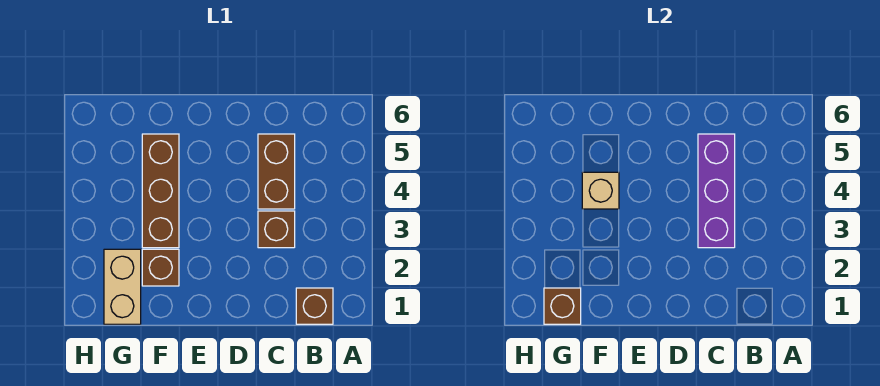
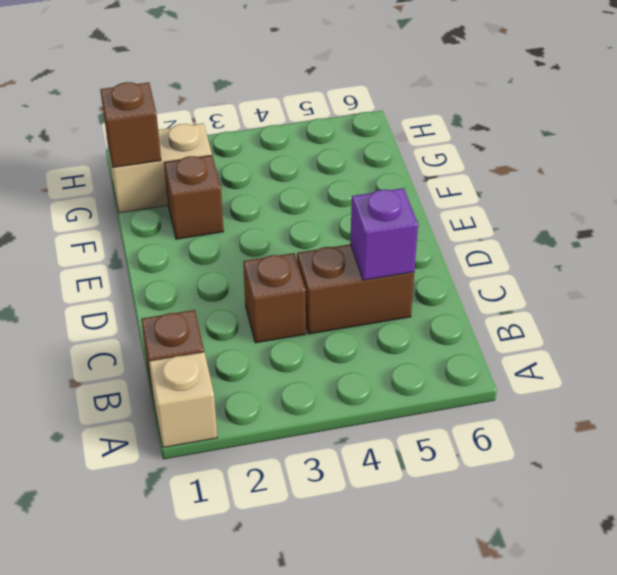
purple 1x3 brick [698,134,735,248] -> purple 1x1 brick [350,188,418,280]
brown 1x3 brick [142,134,179,248] -> none
tan 1x1 brick [582,172,619,209] -> tan 1x1 brick moved to [149,352,217,448]

